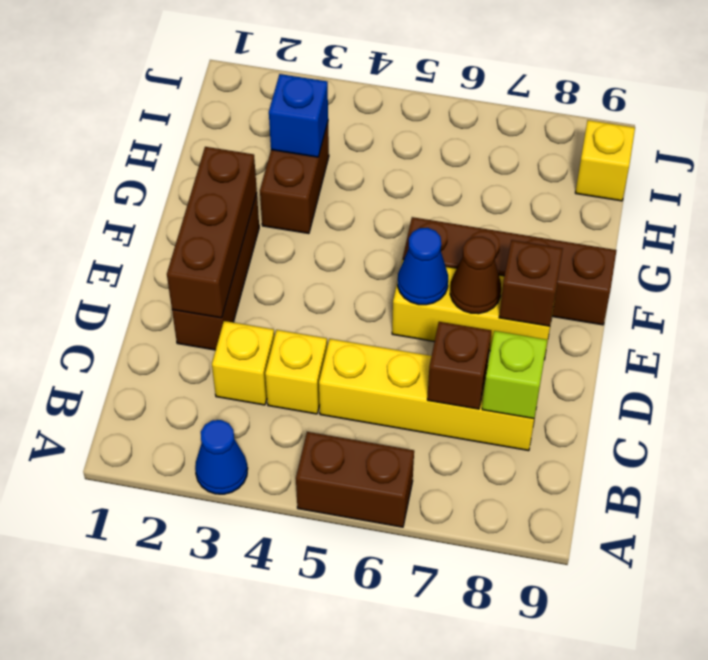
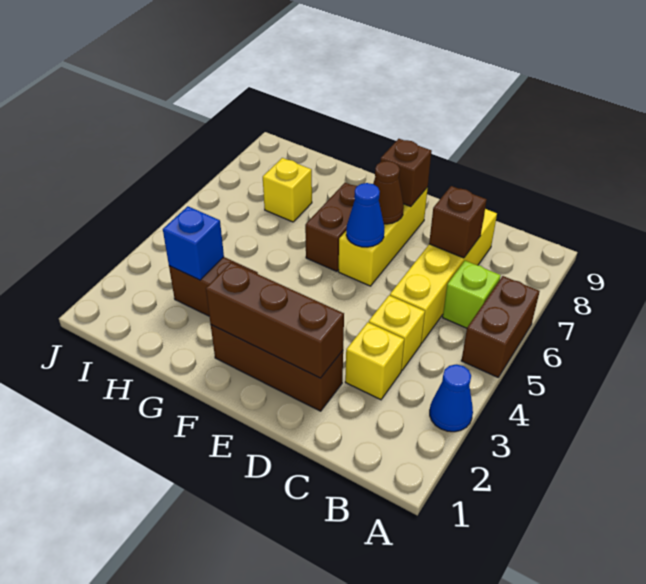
lime 1x1 brick [482,331,547,419] -> lime 1x1 brick moved to [443,261,501,328]
brown 1x4 brick [403,217,617,325] -> brown 1x2 brick [305,183,357,271]
yellow 1x1 brick [575,120,635,201] -> yellow 1x1 brick moved to [263,158,312,222]

